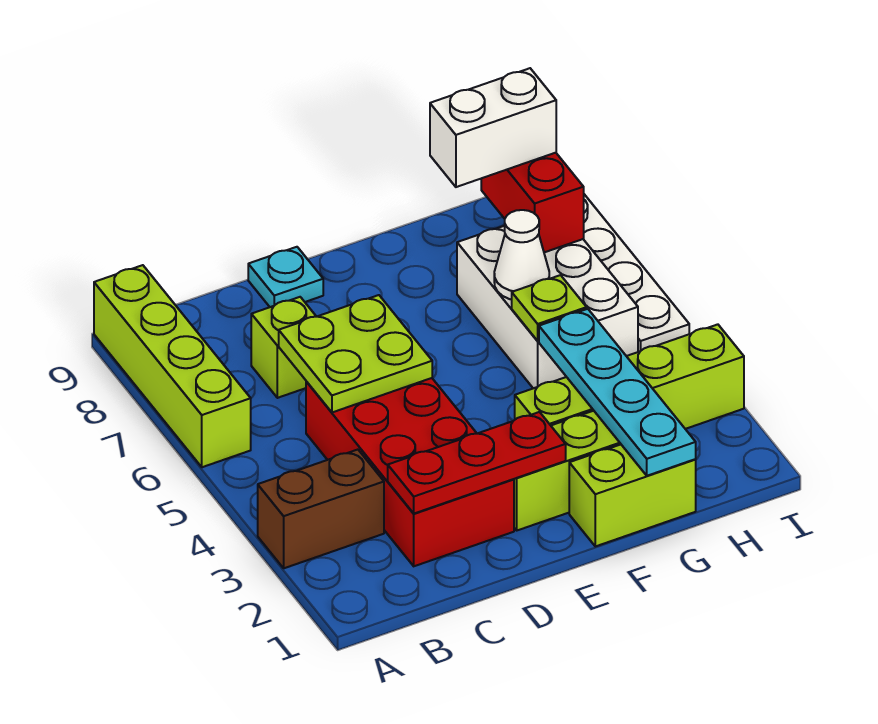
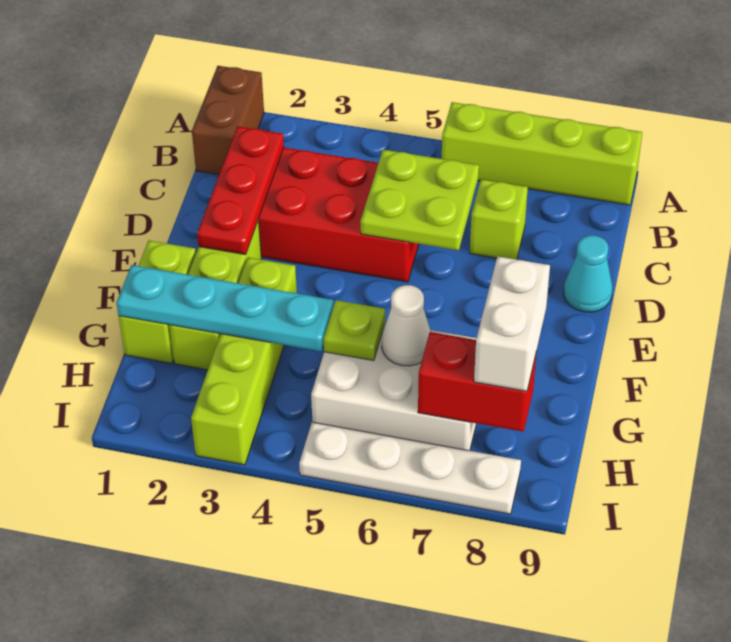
brown 1x2 brick [258,450,384,568] -> brown 1x2 brick moved to [192,66,264,175]
cyan 1x1 plate [248,247,323,307] -> cyan 1x1 cone [564,235,612,312]

